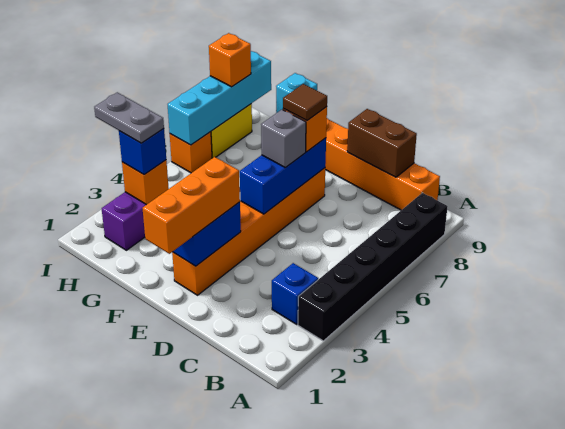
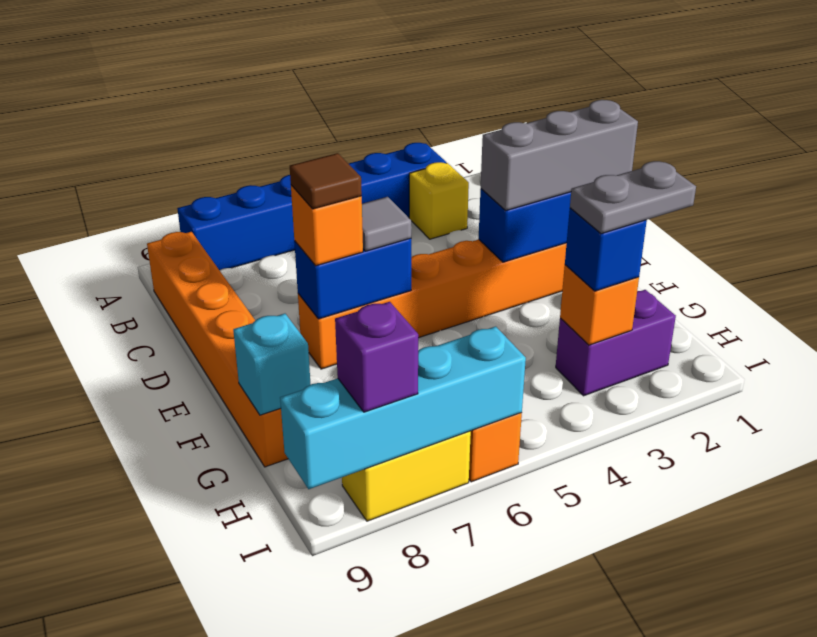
black 1x6 brick [298,193,448,341] -> blue 1x6 brick [177,143,446,270]
blue 1x1 brick [272,263,318,324] -> yellow 1x1 brick [409,162,469,239]
brown 1x2 brick [347,109,417,177] -> none
orange 1x3 brick [142,157,240,254] -> grey 1x3 brick [481,100,638,211]
blue 1x3 brick [240,138,326,214] -> blue 1x2 brick [294,238,411,319]
grey 1x1 brick [261,110,306,168] -> grey 1x1 tile [362,197,411,251]
grey 1x2 plate [94,92,164,143] -> grey 1x2 plate turned to [570,161,696,234]
orange 1x1 brick [209,33,251,87] -> purple 1x1 brick [335,302,418,412]

